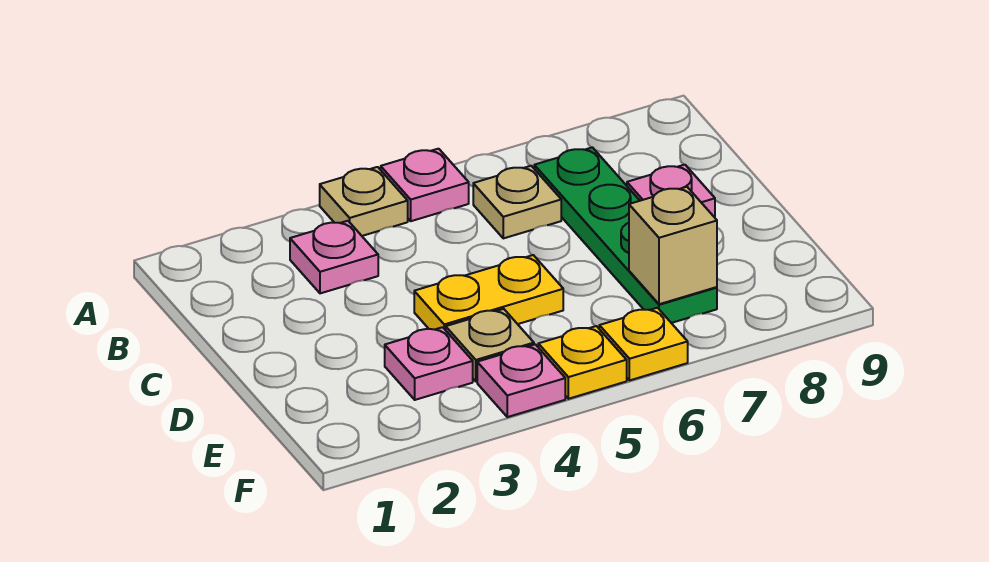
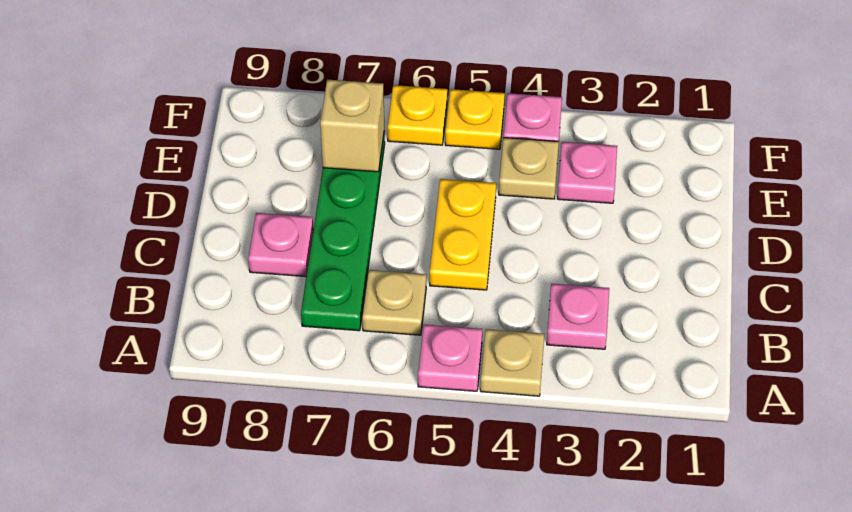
yellow 1x2 plate [414,255,563,330] -> yellow 1x2 plate turned to [430,179,496,290]

